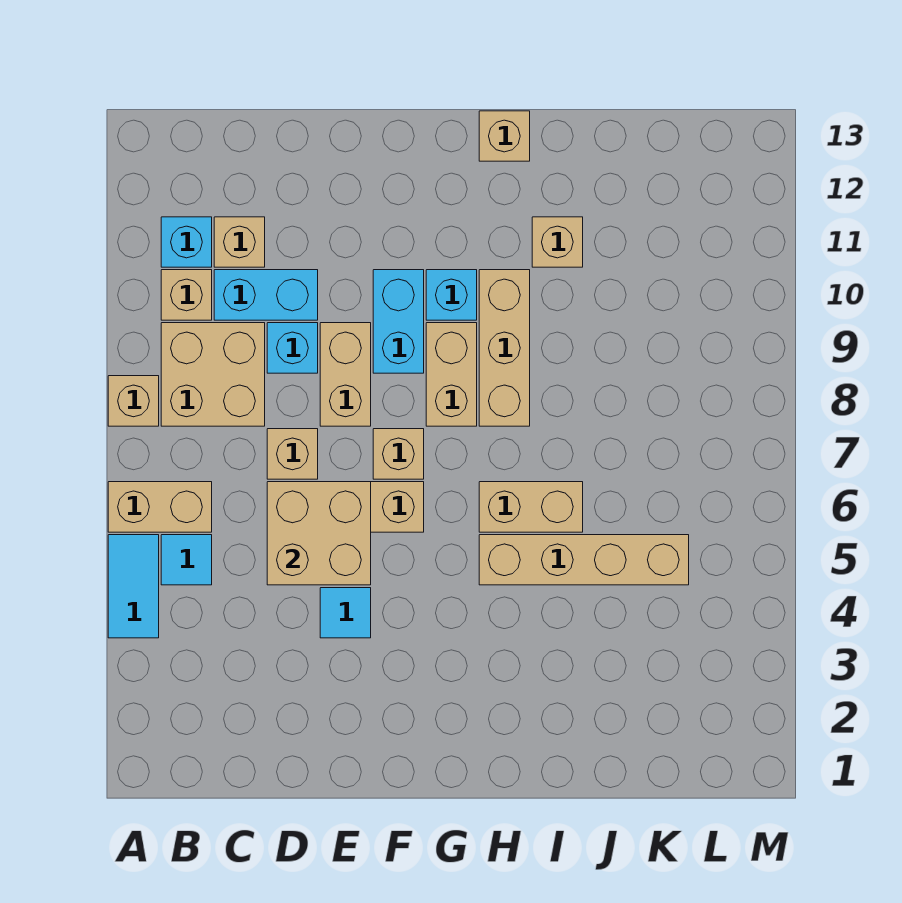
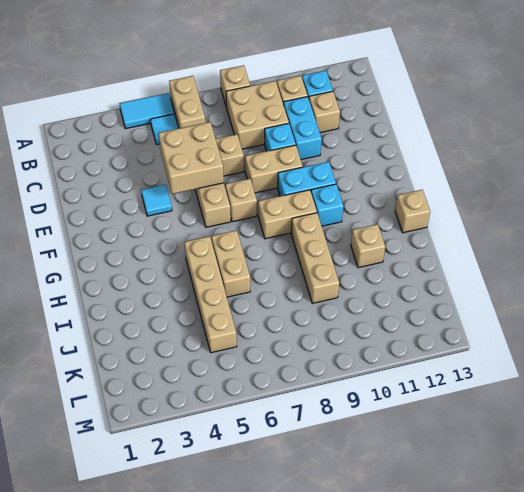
tan 1x3 brick [479,270,530,426] -> tan 1x3 brick turned to [291,213,339,303]

